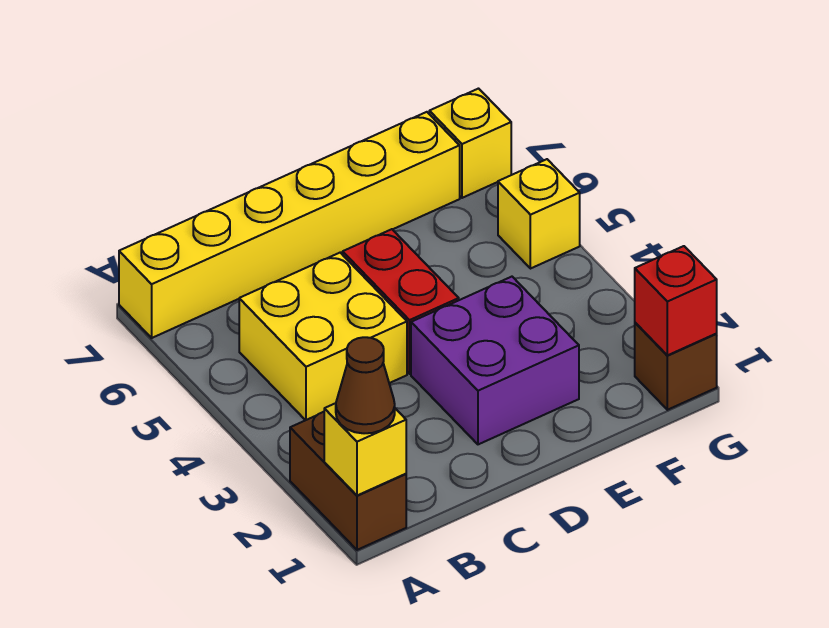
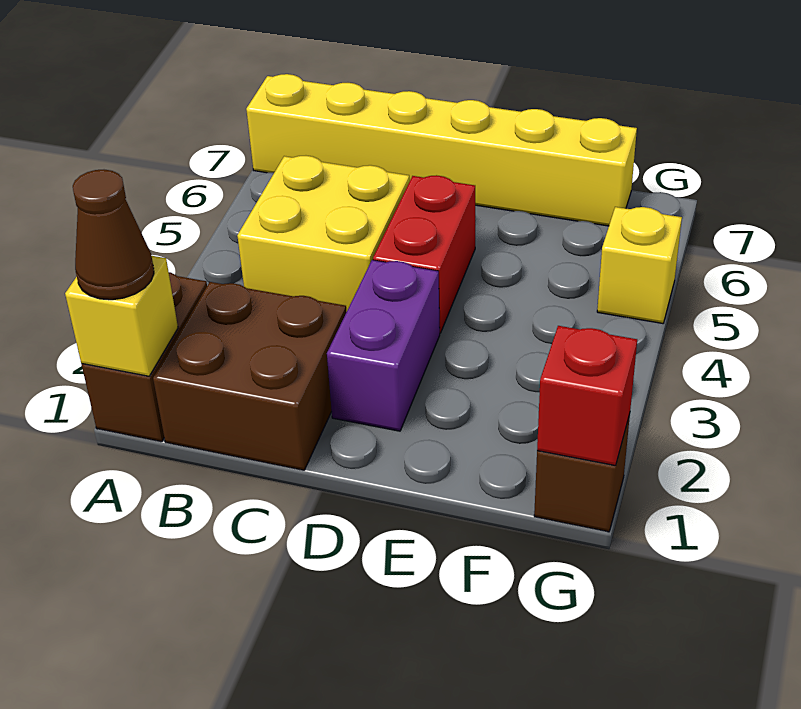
none -> brown 2x2 brick [153,282,346,470]
purple 2x2 brick [411,277,579,444] -> purple 1x2 brick [327,260,440,431]
yellow 1x1 brick [429,89,511,198] -> none

